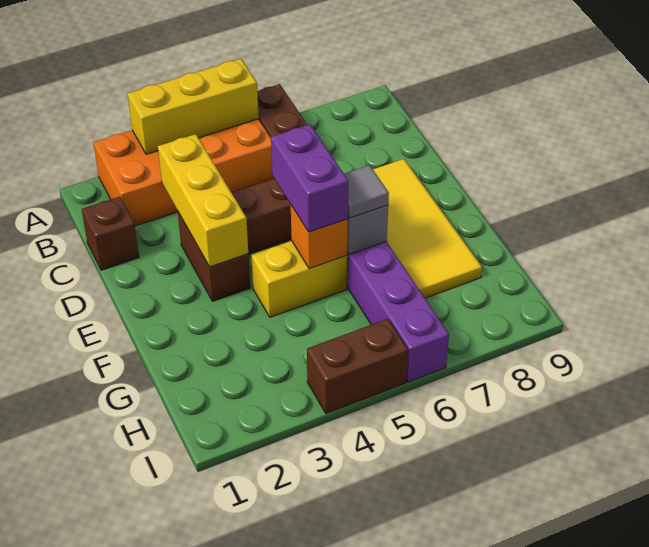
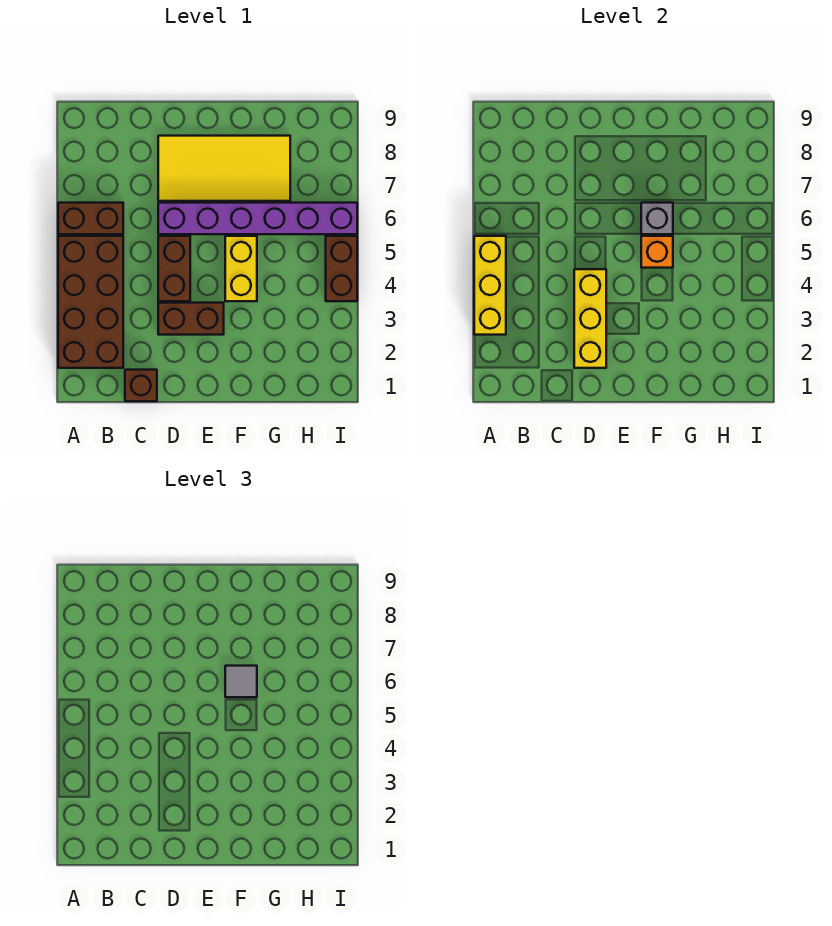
orange 2x4 brick [94,119,274,226] -> brown 2x4 brick [58,236,123,368]
yellow 1x3 brick [158,134,248,267] -> yellow 1x3 brick turned to [574,269,606,368]
purple 1x2 brick [271,124,348,232] -> none

